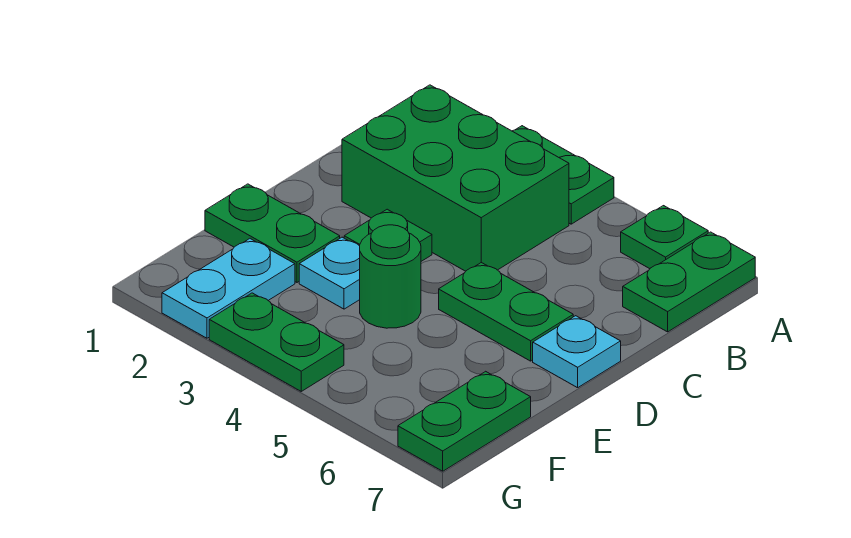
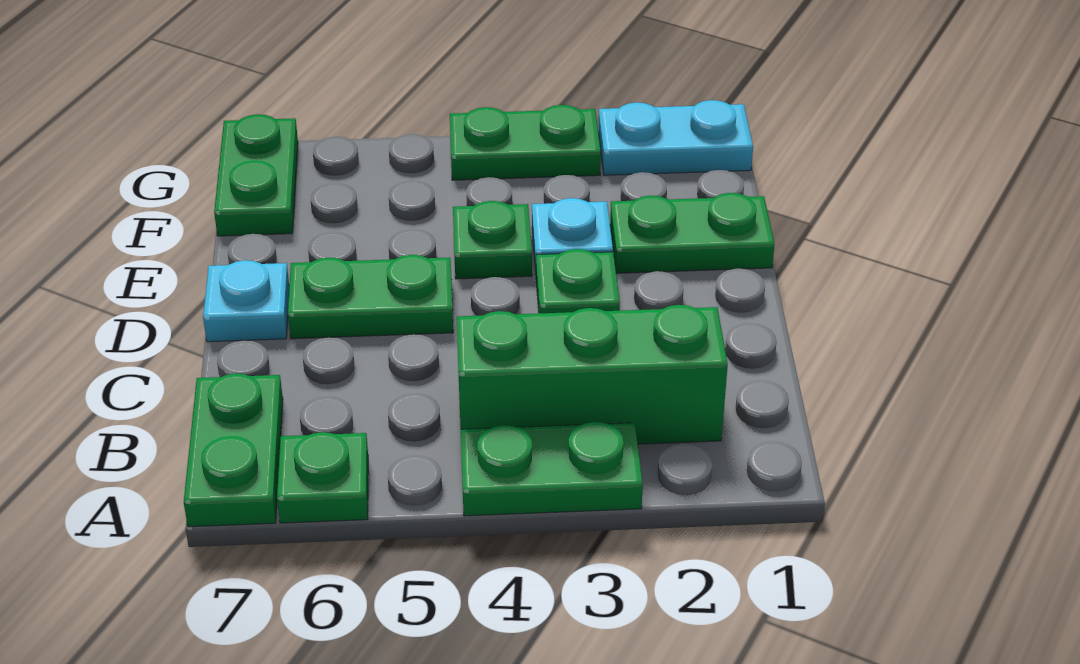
green 2x3 brick [342,85,569,271] -> green 1x3 brick [457,305,728,444]
green 1x1 round brick [360,225,421,328] -> green 1x1 plate [453,201,532,279]
cyan 1x2 plate [162,239,295,338] -> cyan 1x2 plate turned to [598,100,753,175]

